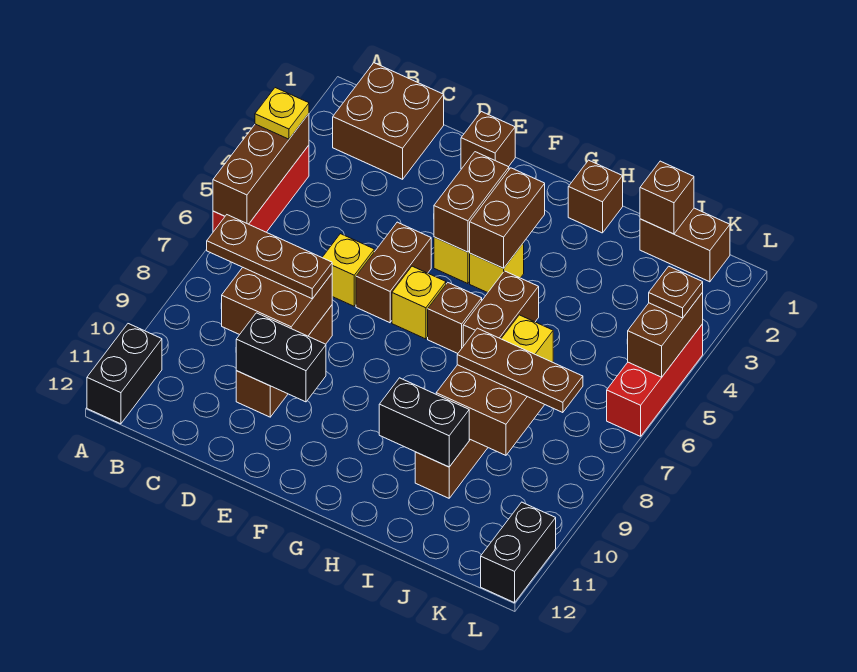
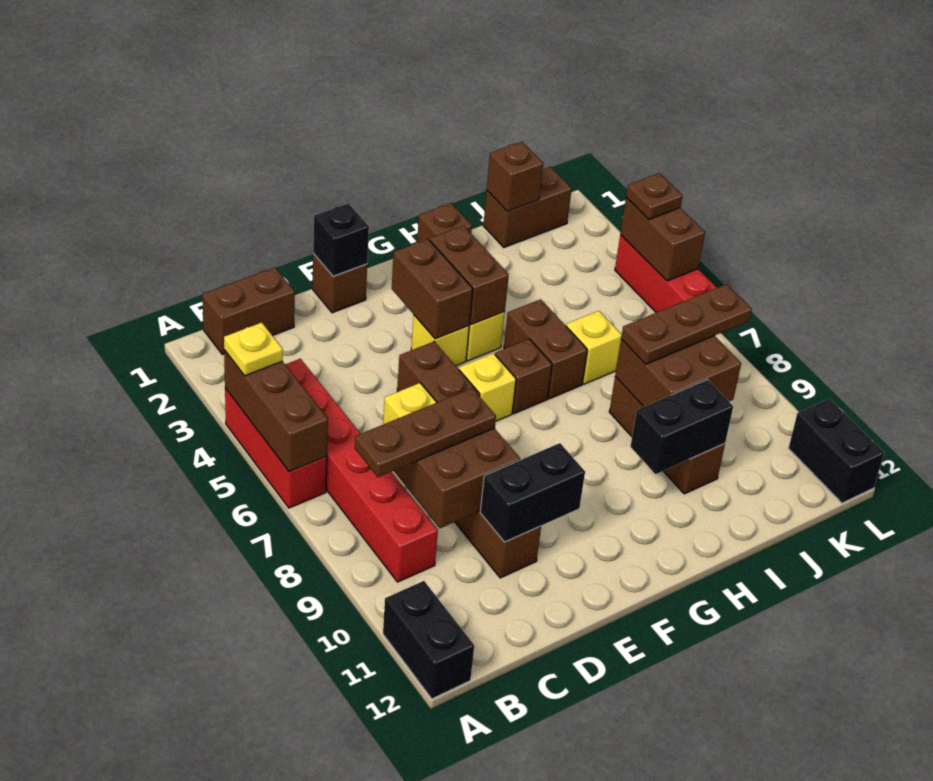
brown 2x2 brick [333,63,444,179] -> brown 1x2 brick [202,268,295,354]
none -> red 1x6 brick [285,359,438,582]
none -> black 1x1 brick [313,203,369,276]

